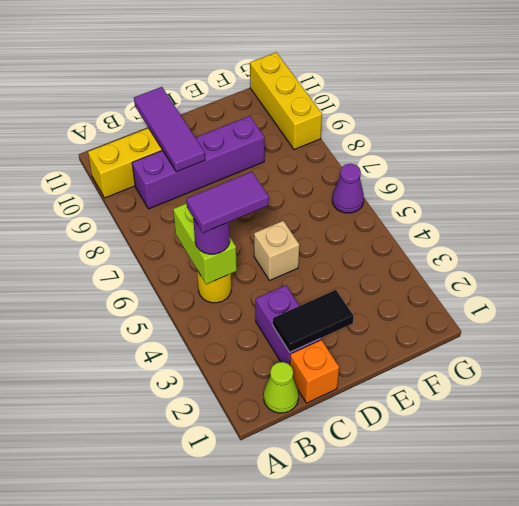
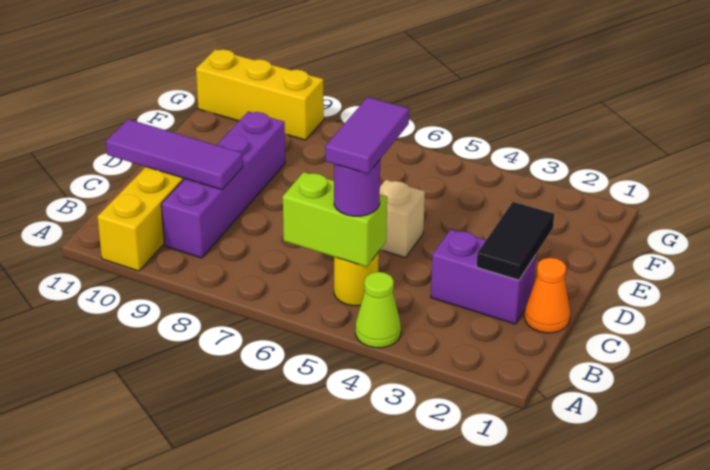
lime 1x1 cone [264,362,299,413] -> lime 1x1 cone moved to [356,272,401,348]
orange 1x1 brick [290,340,339,403] -> orange 1x1 cone [524,258,570,333]
purple 1x1 cone [332,164,364,213] -> none

